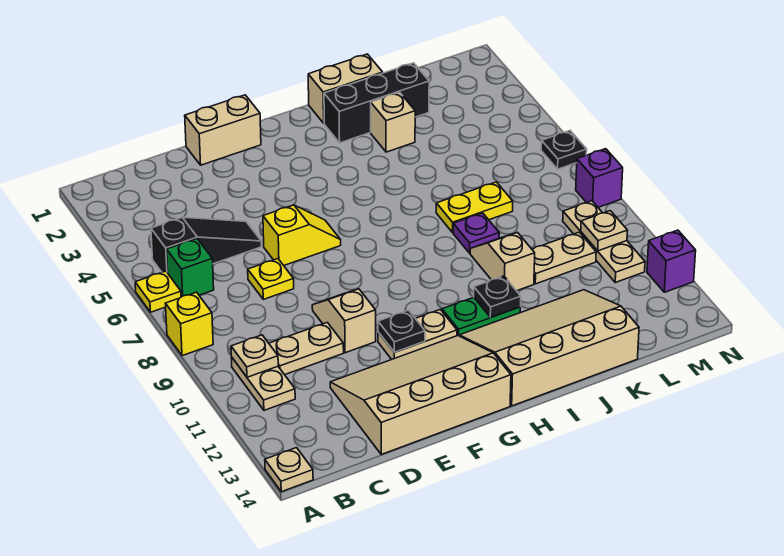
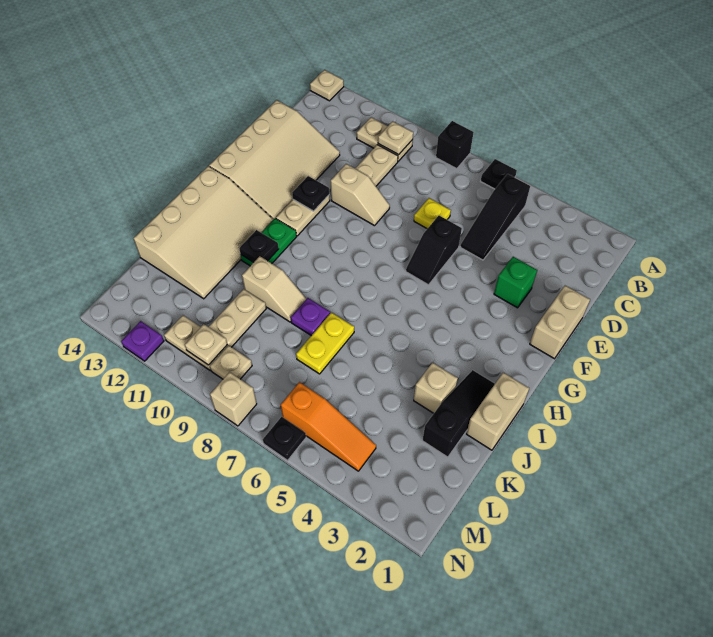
yellow 1x1 plate [135,271,181,312] -> black 1x1 plate [481,159,517,189]
yellow 1x1 brick [165,292,213,356] -> black 1x1 brick [436,121,474,169]
green 1x1 brick [167,239,214,297] -> green 1x1 brick moved to [494,257,537,308]
yellow 1x2 slope [263,205,341,265] -> black 1x2 slope [406,216,462,285]
black 1x3 brick [324,63,429,143] -> black 1x3 slope [422,370,495,457]
none -> orange 1x3 slope [281,382,376,471]
purple 1x1 brick [576,149,623,207] -> tan 1x1 brick [210,372,257,426]
purple 1x1 brick [647,230,696,292] -> purple 1x1 plate [121,321,164,361]

